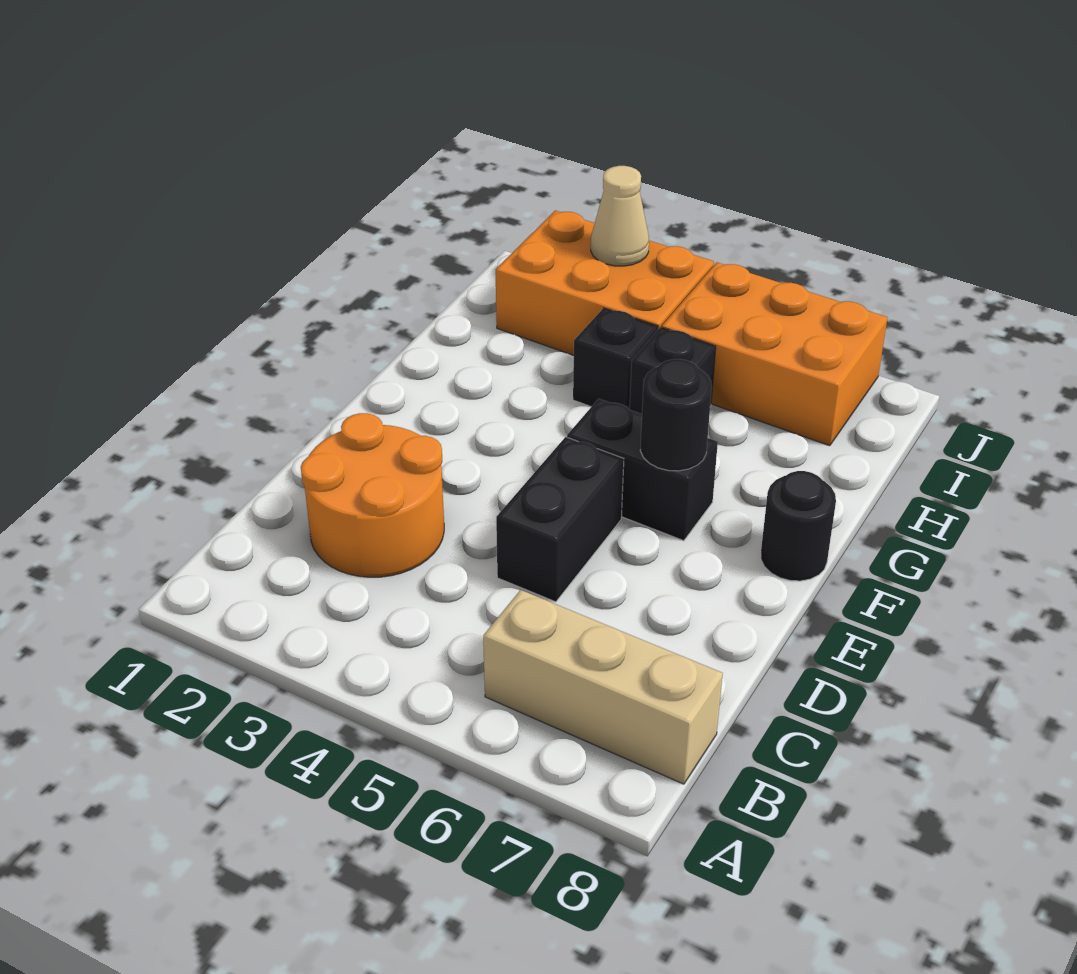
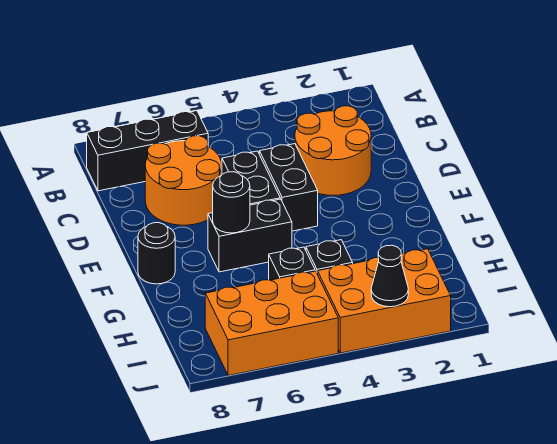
tan 1x3 brick [483,590,723,784] -> black 1x3 brick [87,111,208,191]
none -> orange 2x2 round brick [145,136,222,225]
none -> black 1x2 brick [259,144,318,231]
tan 1x1 cone [591,166,649,266] -> black 1x1 cone [371,245,408,307]

